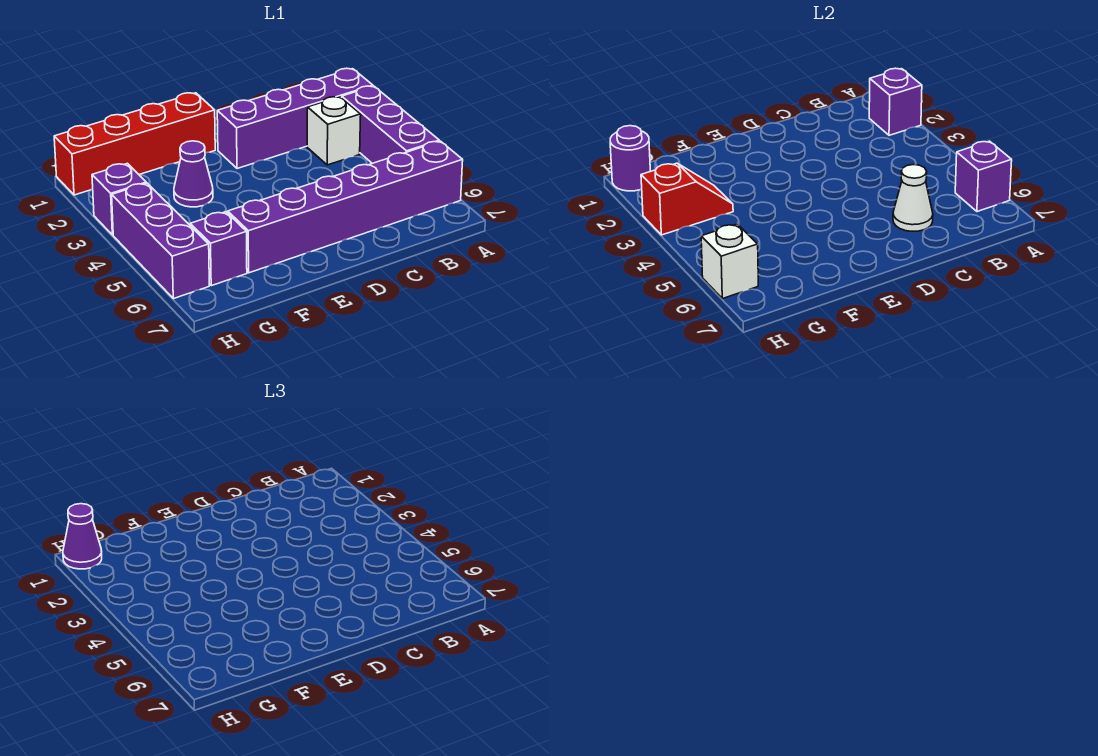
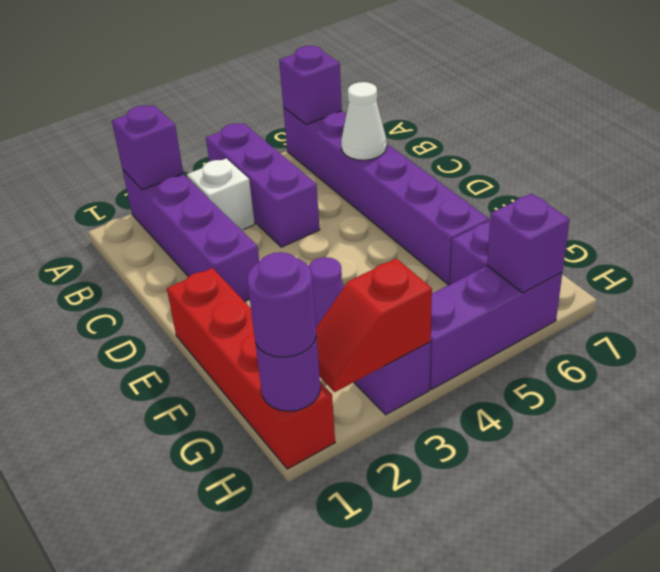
purple 1x3 brick [342,86,439,163] -> purple 1x3 brick turned to [206,123,320,247]
red 1x2 slope [641,163,733,235] -> red 1x2 slope turned to [316,258,432,392]
purple 1x1 cone [63,504,102,569] -> purple 1x1 round brick [247,252,316,357]
white 1x1 brick [701,224,758,299] -> purple 1x1 brick [487,193,570,293]

